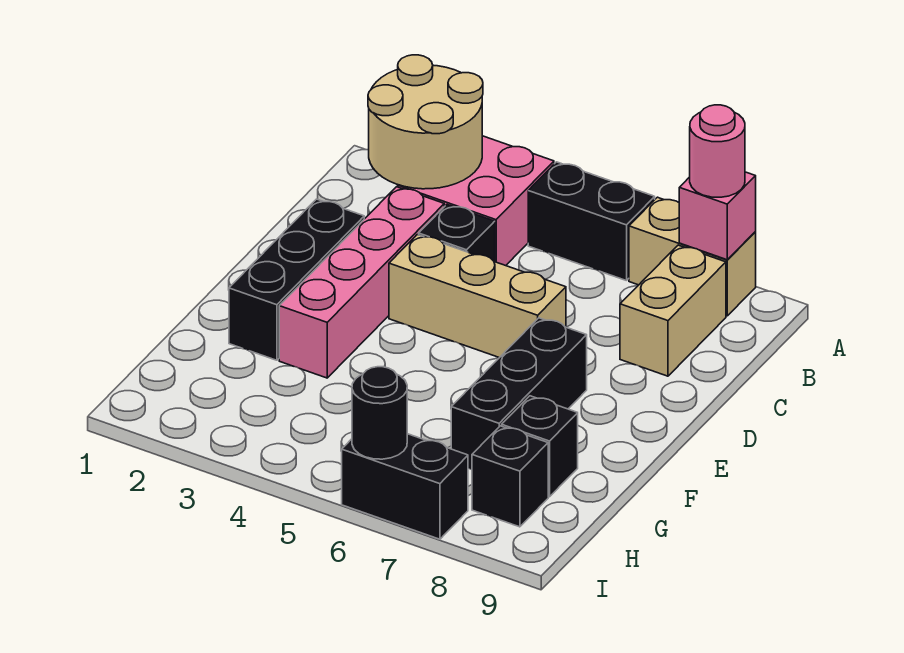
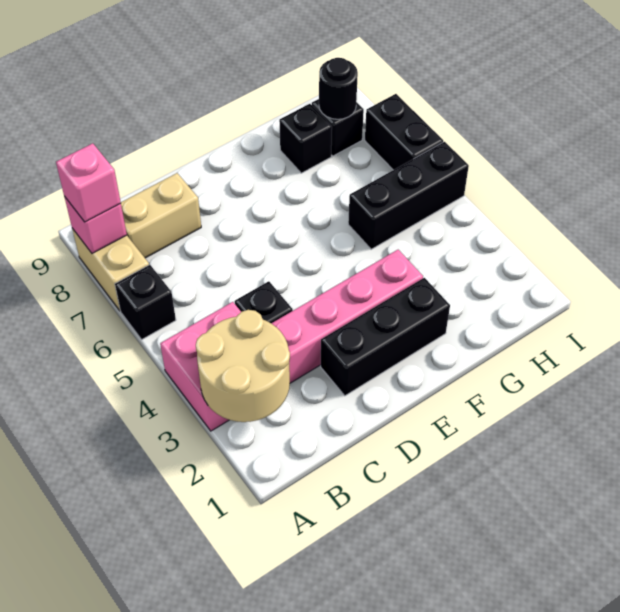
black 1x2 brick [528,162,655,281] -> black 1x1 brick [115,265,176,339]
pink 1x1 round brick [690,105,745,197] -> pink 1x1 brick [56,143,121,222]
tan 1x3 brick [389,235,566,358] -> none
black 1x3 brick [451,318,587,470] -> black 1x3 brick moved to [348,142,469,249]
black 1x1 round brick [352,367,407,459] -> black 1x1 round brick moved to [319,58,358,119]

